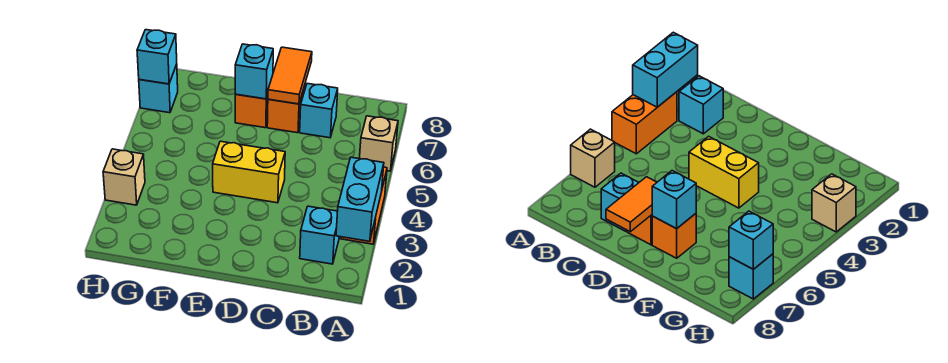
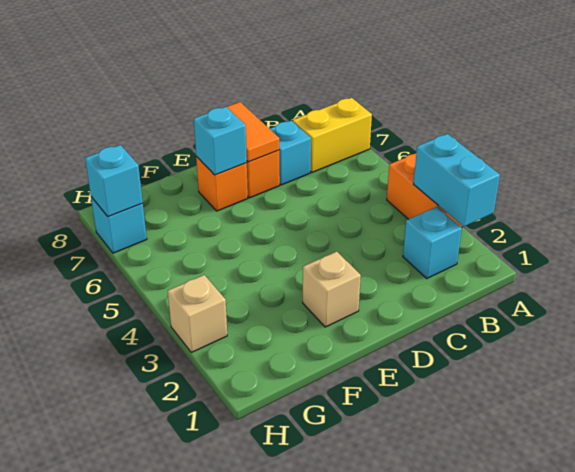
tan 1x1 brick [359,116,398,171] -> tan 1x1 brick moved to [303,251,361,327]
yellow 1x2 brick [213,141,285,203] -> yellow 1x2 brick moved to [293,98,372,172]

